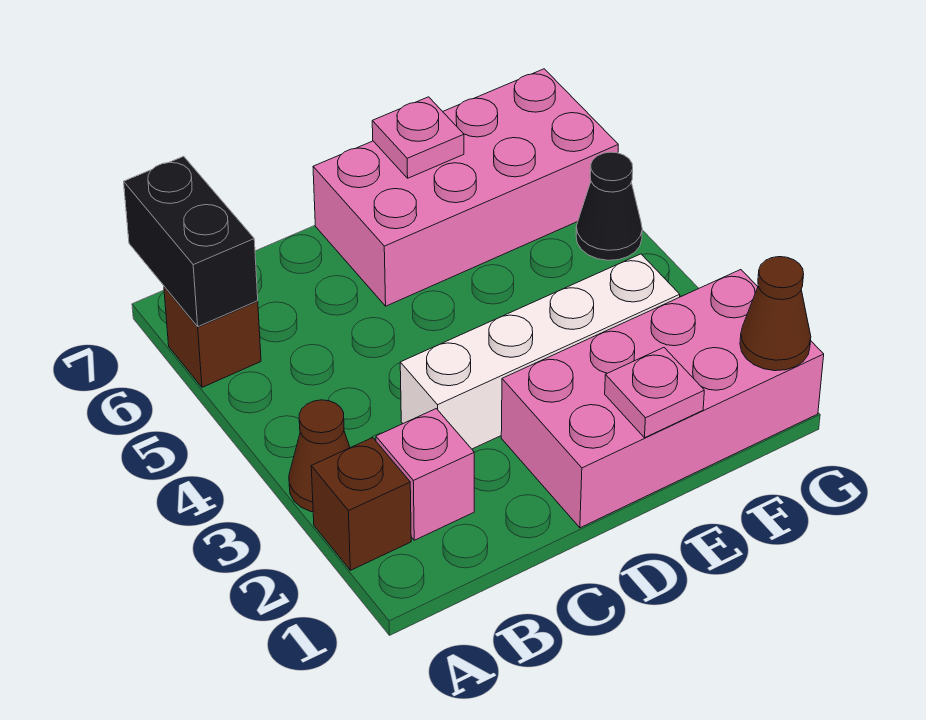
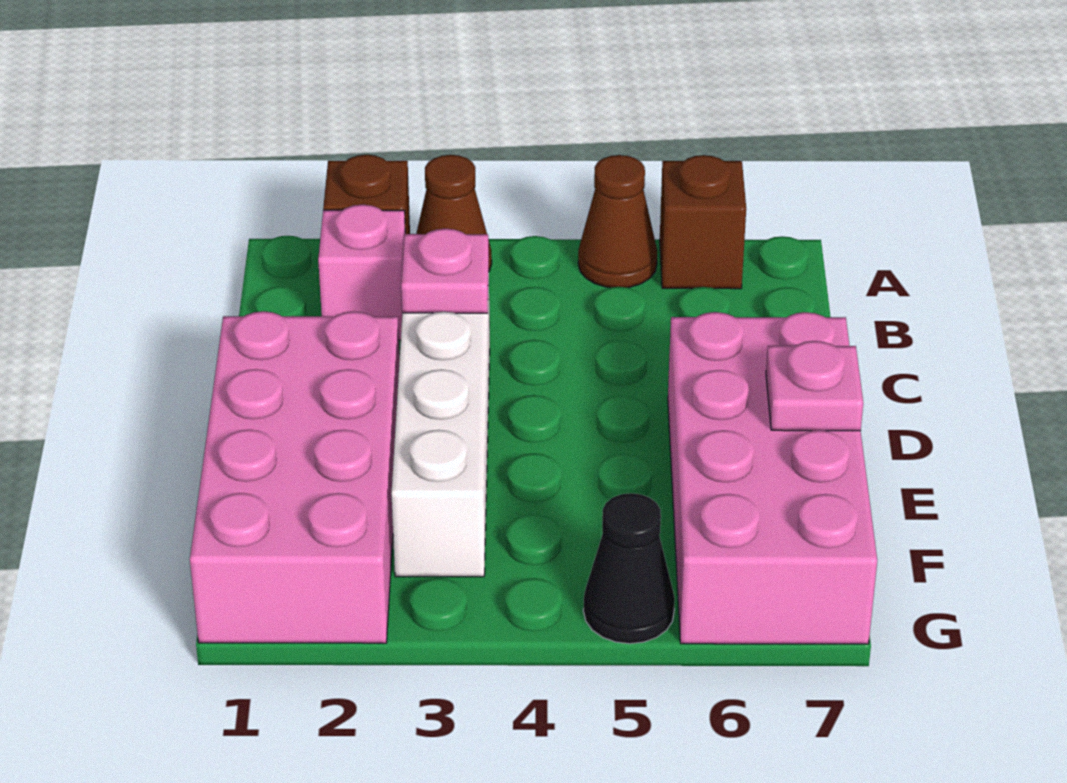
black 1x2 brick [124,156,258,327] -> none
pink 1x1 plate [605,348,704,438] -> pink 1x1 plate moved to [401,229,489,313]
brown 1x1 cone [740,257,811,371] -> brown 1x1 cone moved to [578,155,657,288]

